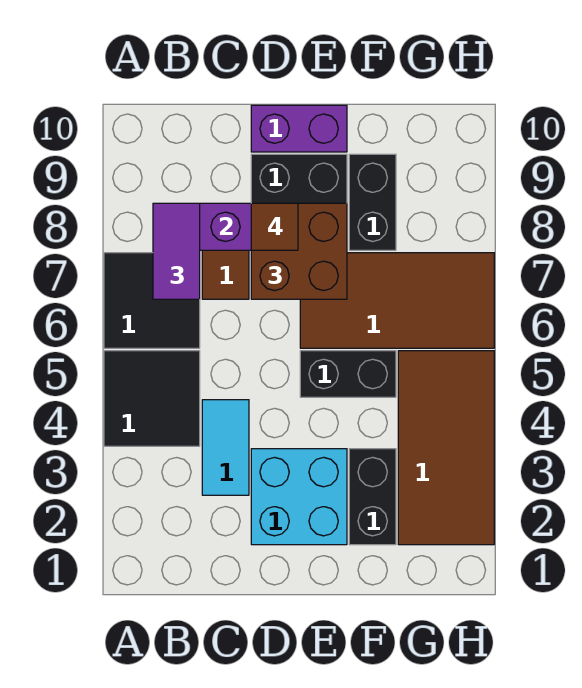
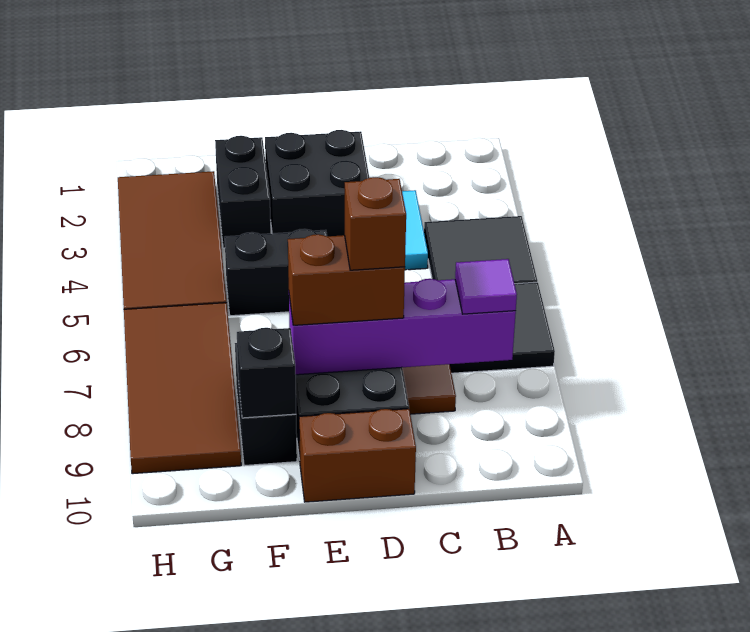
purple 1x2 tile [153,203,200,299] -> purple 1x1 tile [455,259,517,314]
cyan 2x2 brick [251,449,347,545] -> black 2x2 brick [265,130,369,236]
brown 2x2 brick [251,203,347,299] -> brown 1x2 brick [288,234,405,325]
brown 1x1 tile [251,203,298,250] -> brown 1x1 brick [345,177,406,270]
purple 1x2 brick [251,105,347,152] -> brown 1x2 brick [299,409,416,502]
brown 2x4 tile [300,253,494,348] -> brown 2x4 tile turned to [124,303,241,474]
none -> black 1x1 brick [237,328,296,418]

